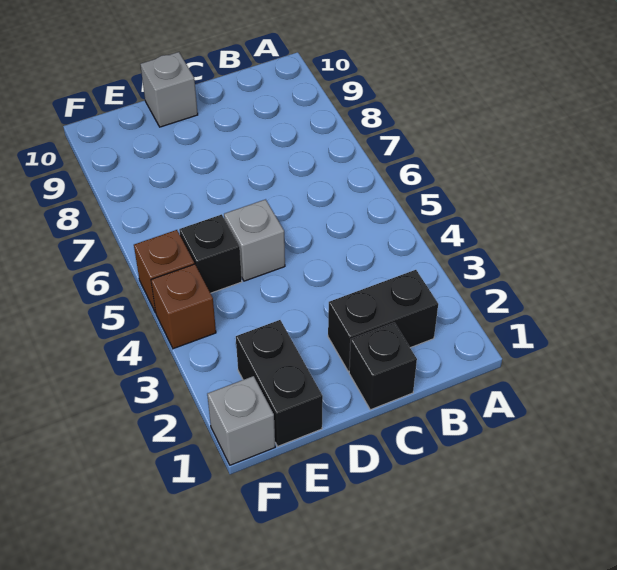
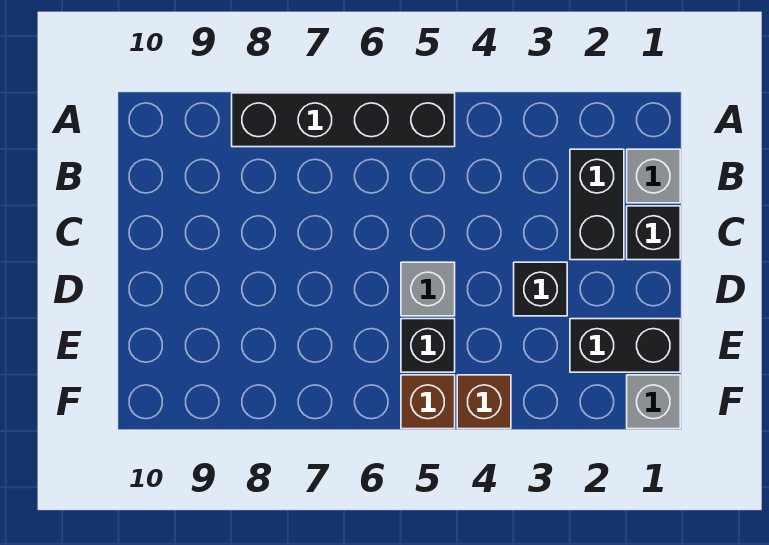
none -> black 1x4 brick [232,93,455,147]
none -> black 1x1 brick [514,262,567,316]
grey 1x1 brick [140,52,198,127] -> grey 1x1 brick moved to [627,149,680,203]

